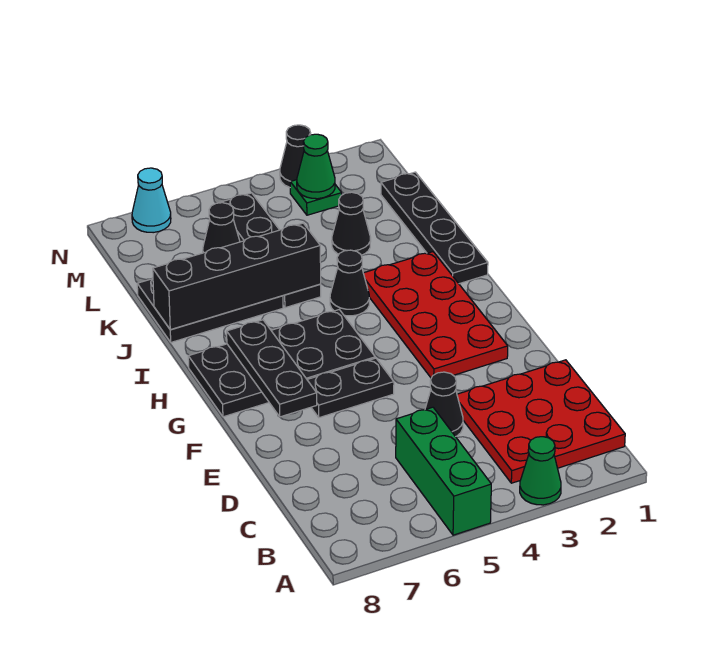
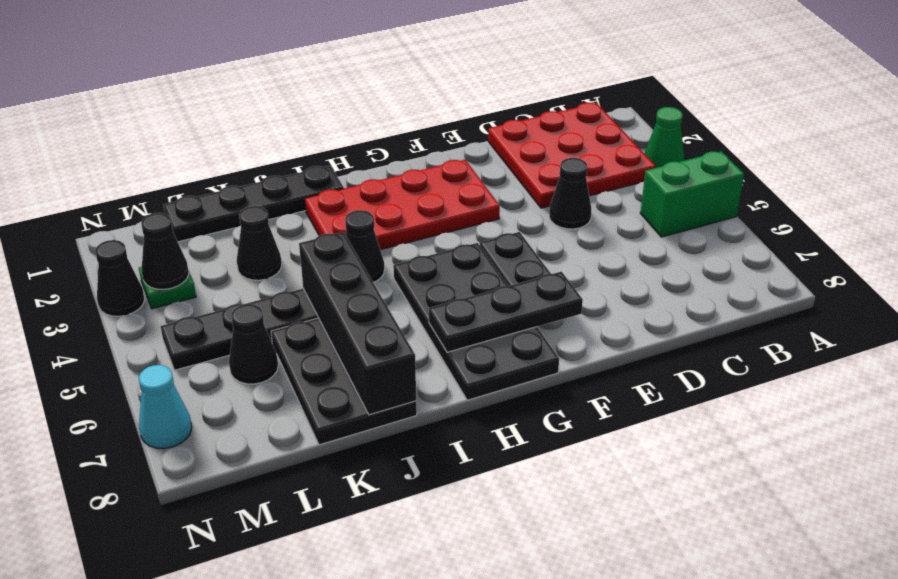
green 1x3 brick [396,407,491,535] -> green 1x2 brick [640,151,744,237]
green 1x1 cone [297,134,335,199] -> black 1x1 cone [141,213,189,290]

